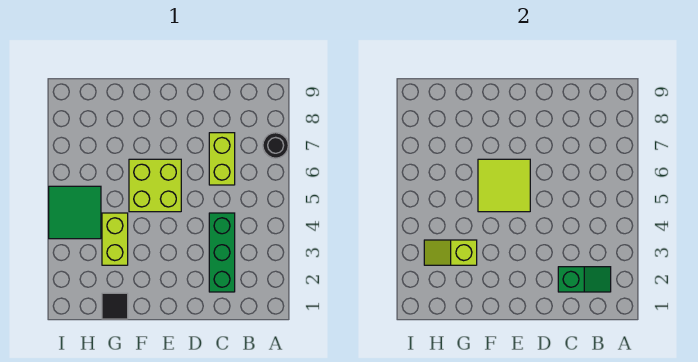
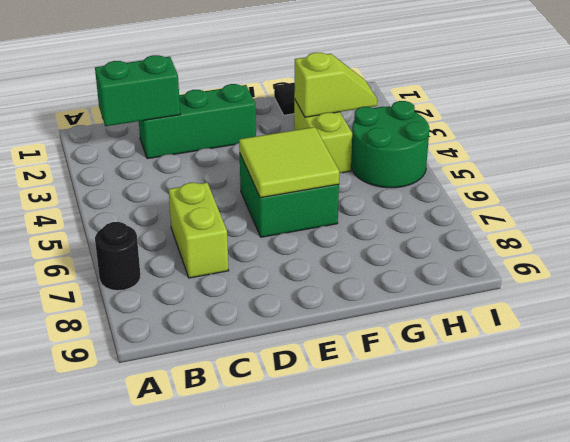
green 1x2 slope [558,267,611,292] -> green 1x2 brick [95,55,180,126]
green 1x3 brick [209,213,235,292] -> green 1x3 brick turned to [139,84,256,159]
lime 2x2 brick [129,159,181,212] -> green 2x2 brick [240,155,339,237]
green 2x2 tile [49,186,101,239] -> green 2x2 round brick [351,101,429,188]

